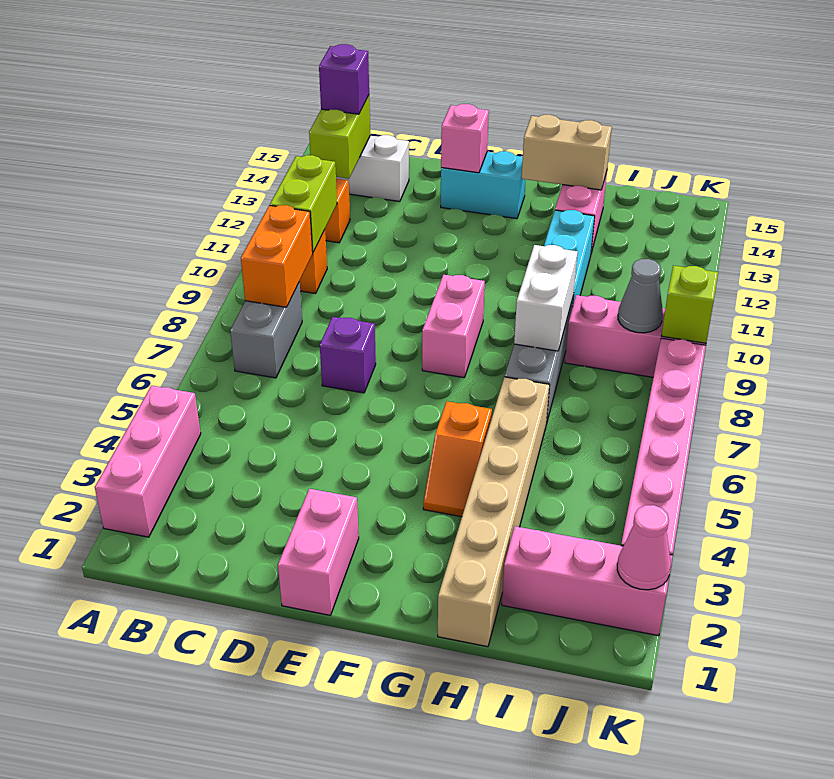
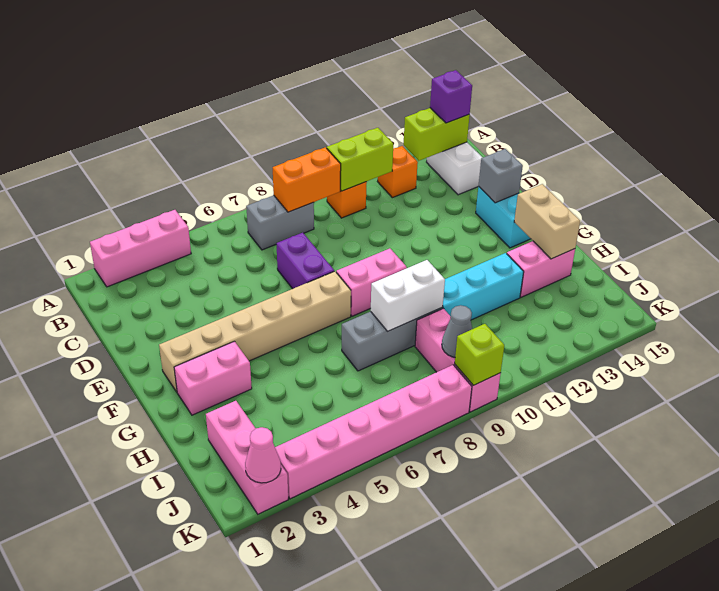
purple 1x1 brick [320,317,376,393] -> purple 1x2 brick [276,233,334,289]
pink 1x2 brick [278,489,359,615] -> pink 1x2 brick moved to [174,341,252,415]
pink 1x1 brick [441,104,489,173] -> grey 1x1 brick [479,149,523,203]
orange 1x2 slope [423,401,492,517] -> none
tan 1x6 brick [438,377,550,647] -> tan 1x6 brick moved to [159,271,351,392]

